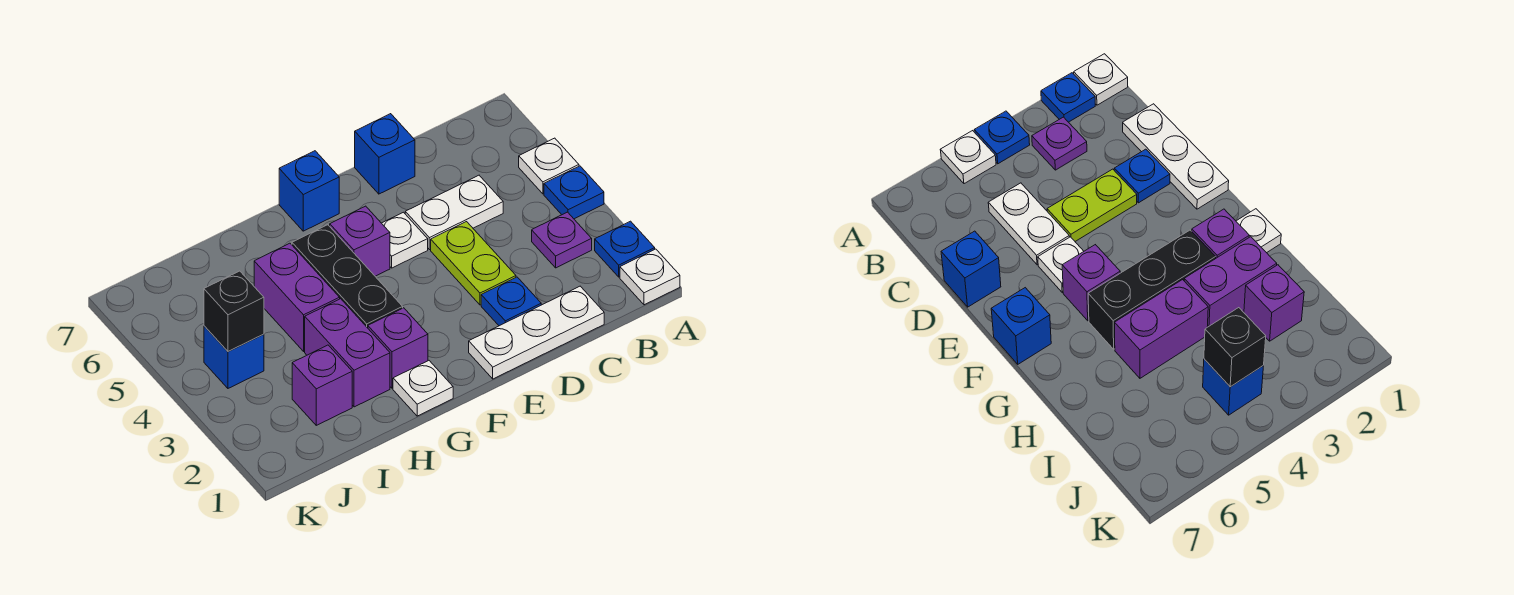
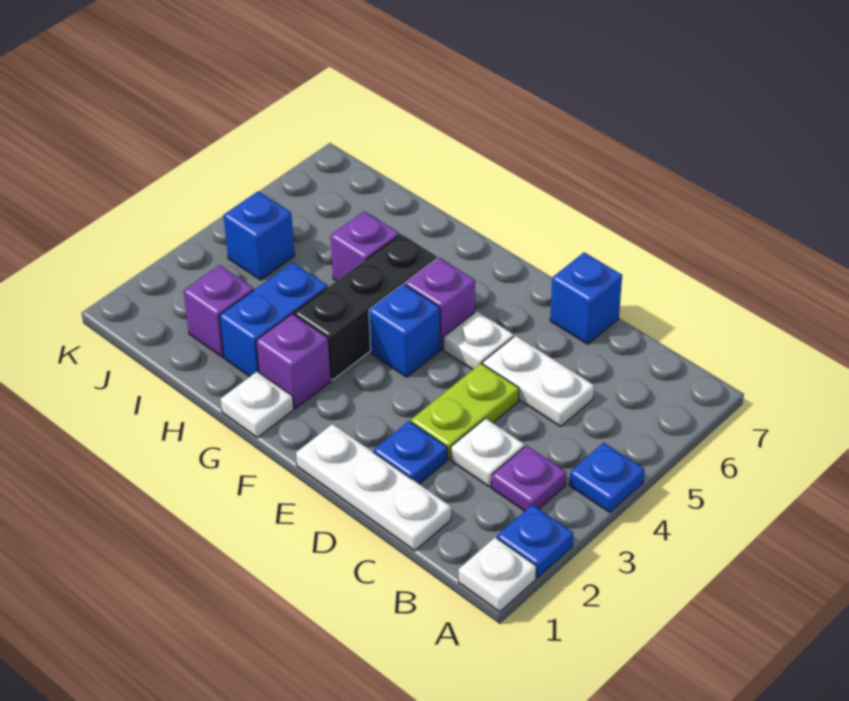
white 1x1 plate [519,138,579,194] -> white 1x1 plate moved to [451,418,524,487]
blue 1x1 brick [279,151,339,231] -> blue 1x1 brick moved to [369,284,440,377]
purple 1x2 brick [305,299,390,407] -> blue 1x2 brick [219,263,328,376]
purple 1x2 brick [254,243,340,351] -> purple 1x1 brick [331,211,399,281]
black 1x1 brick [204,271,264,352] -> none

